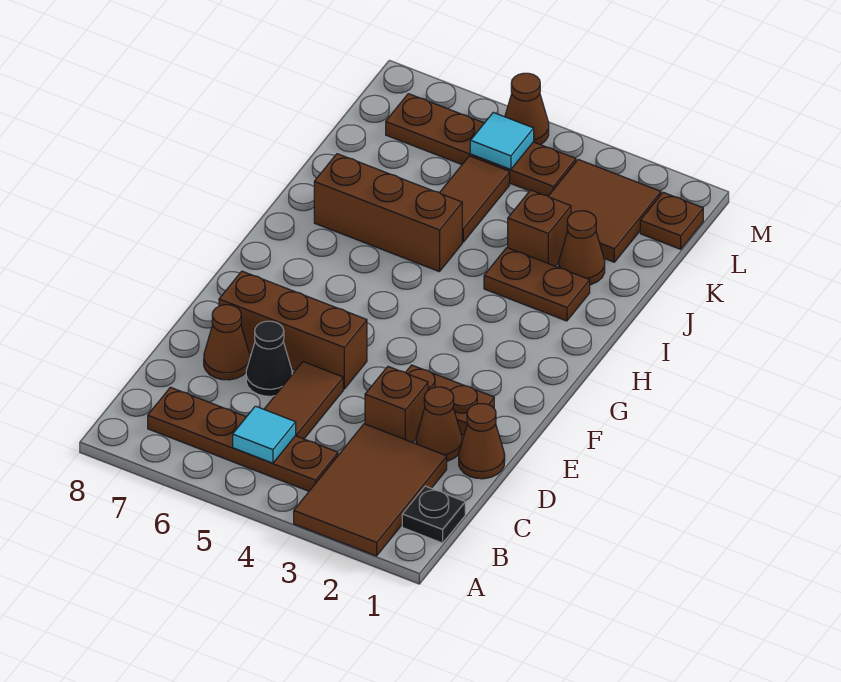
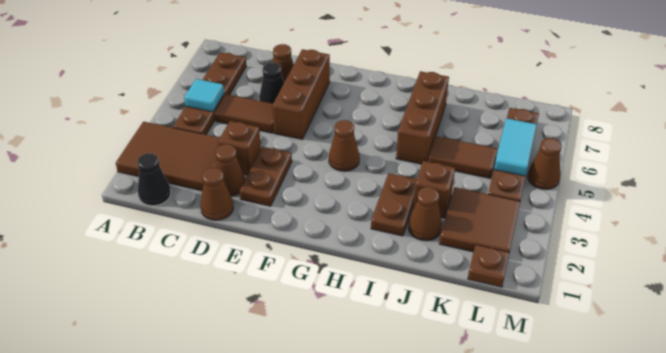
black 1x1 plate [402,486,465,543] -> black 1x1 cone [137,153,171,206]
none -> brown 1x1 cone [329,120,360,171]
cyan 1x1 tile [470,112,534,169] -> cyan 1x2 tile [494,118,537,176]

